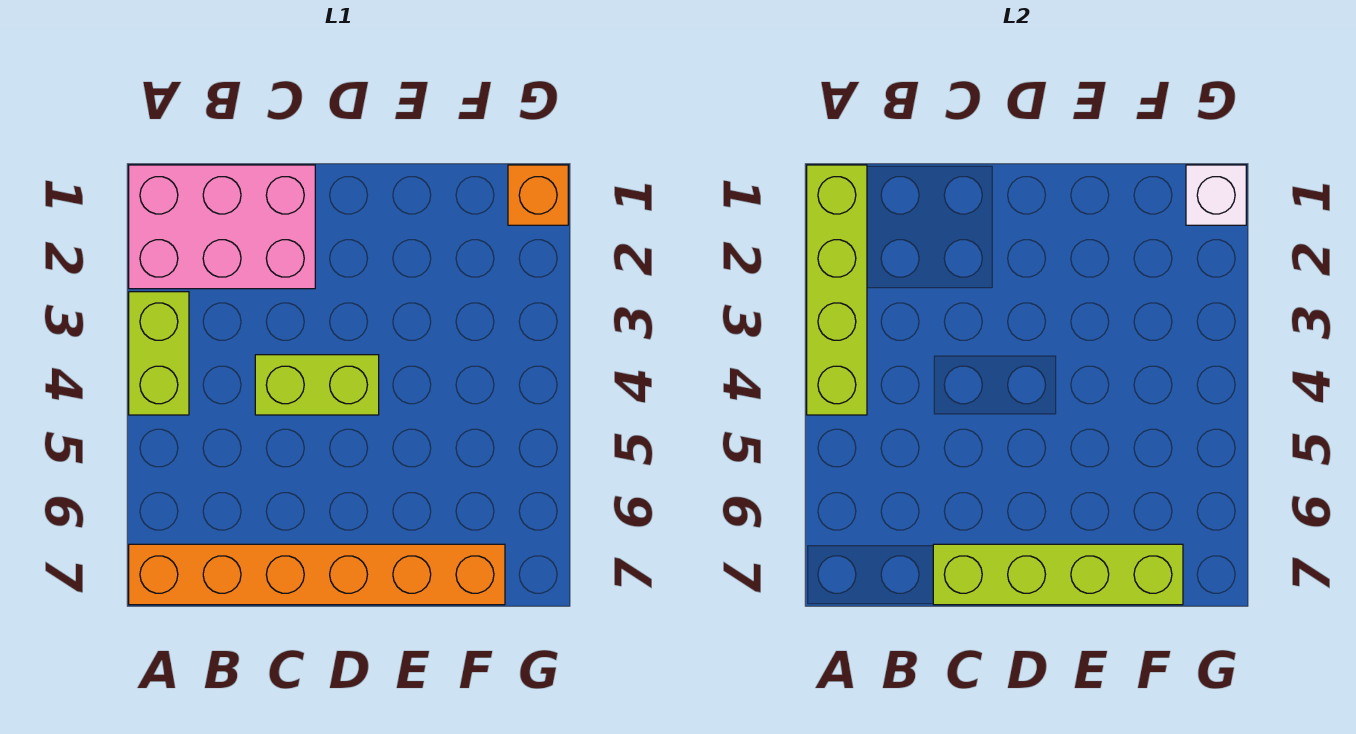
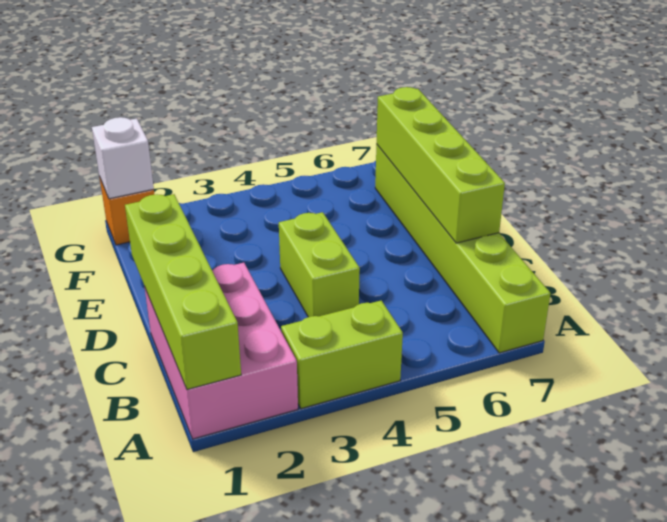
lime 1x4 brick [807,165,867,415] -> lime 1x4 brick turned to [125,194,241,390]
orange 1x6 brick [129,544,505,605] -> lime 1x6 brick [375,144,551,353]

